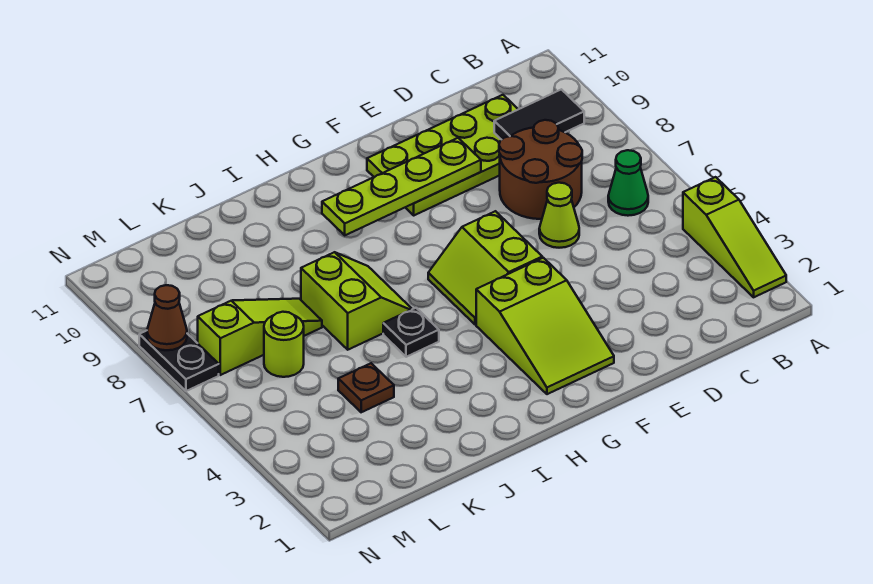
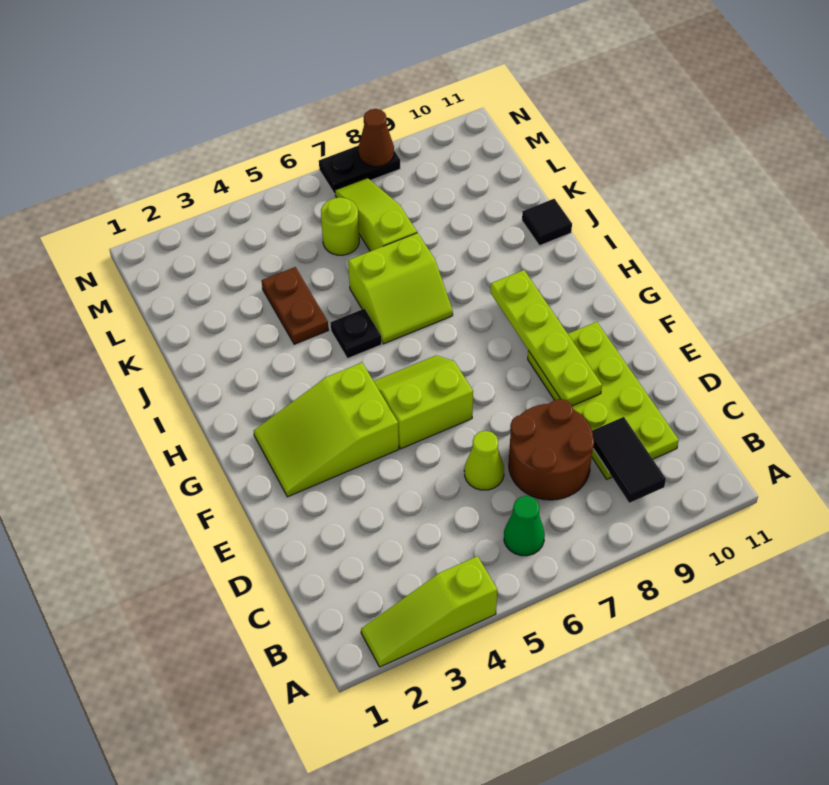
none -> black 1x1 tile [522,199,572,246]
brown 1x1 plate [338,363,394,412] -> brown 1x2 plate [262,267,329,344]
lime 1x3 slope [198,299,322,375] -> lime 1x3 slope turned to [335,178,417,251]

